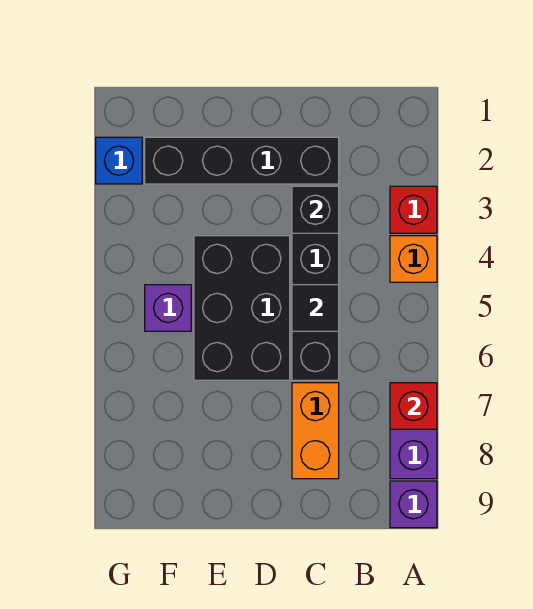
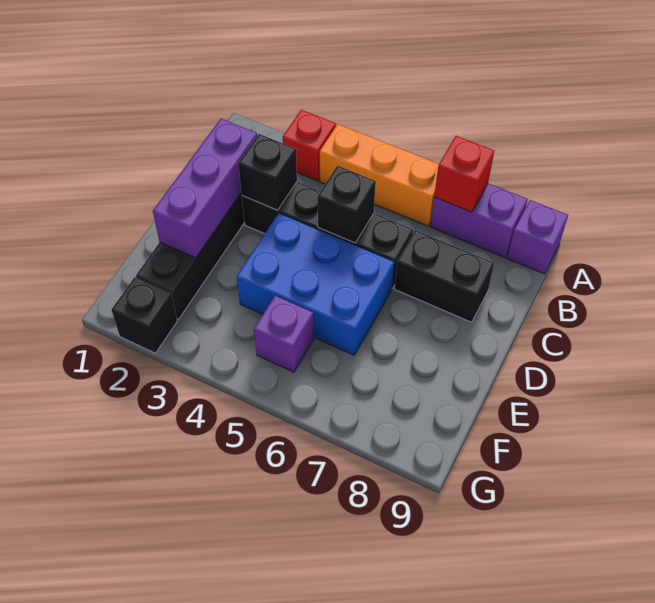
orange 1x1 brick [390,236,437,282] -> orange 1x3 brick [320,124,439,226]
none -> purple 1x3 brick [153,119,257,258]
black 1x1 tile [292,285,339,331] -> black 1x1 brick [318,166,376,243]
orange 1x2 brick [292,383,339,479] -> black 1x2 brick [395,230,494,322]
black 2x3 brick [194,236,290,380] -> blue 2x3 brick [237,213,394,355]
blue 1x1 brick [96,137,142,184] -> black 1x1 brick [111,277,177,353]

